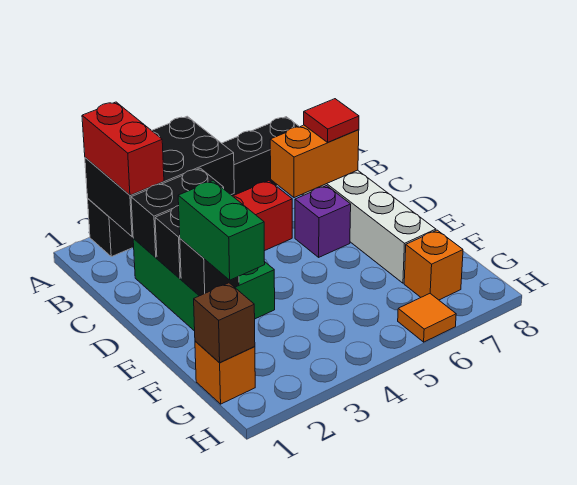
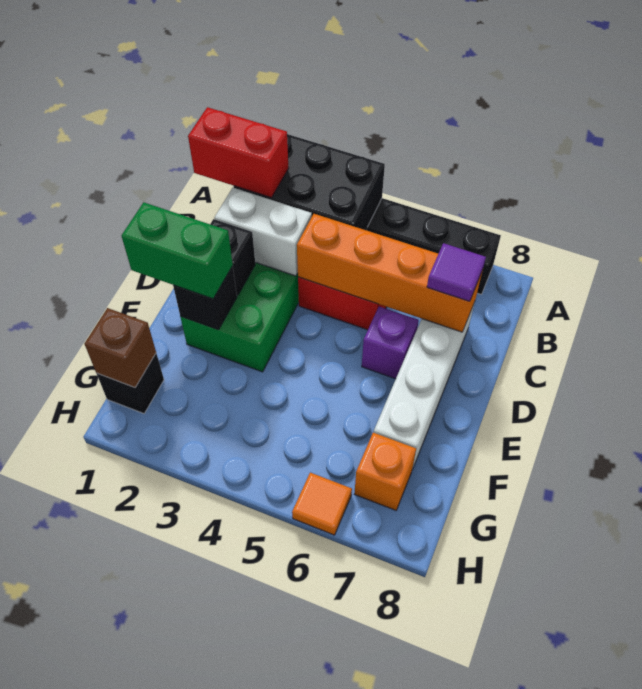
red 1x2 brick [82,102,164,195] -> red 1x2 brick turned to [188,107,289,198]
black 1x2 brick [131,168,224,257] -> white 1x2 brick [214,188,312,276]
orange 1x2 brick [270,125,359,198] -> orange 1x4 brick [297,214,483,332]
red 1x1 tile [304,99,359,142] -> purple 1x1 tile [427,243,486,301]
green 1x2 brick [178,181,265,280] -> green 1x2 brick turned to [122,202,233,299]
orange 1x1 brick [195,341,255,404] -> black 1x1 brick [97,353,164,414]

